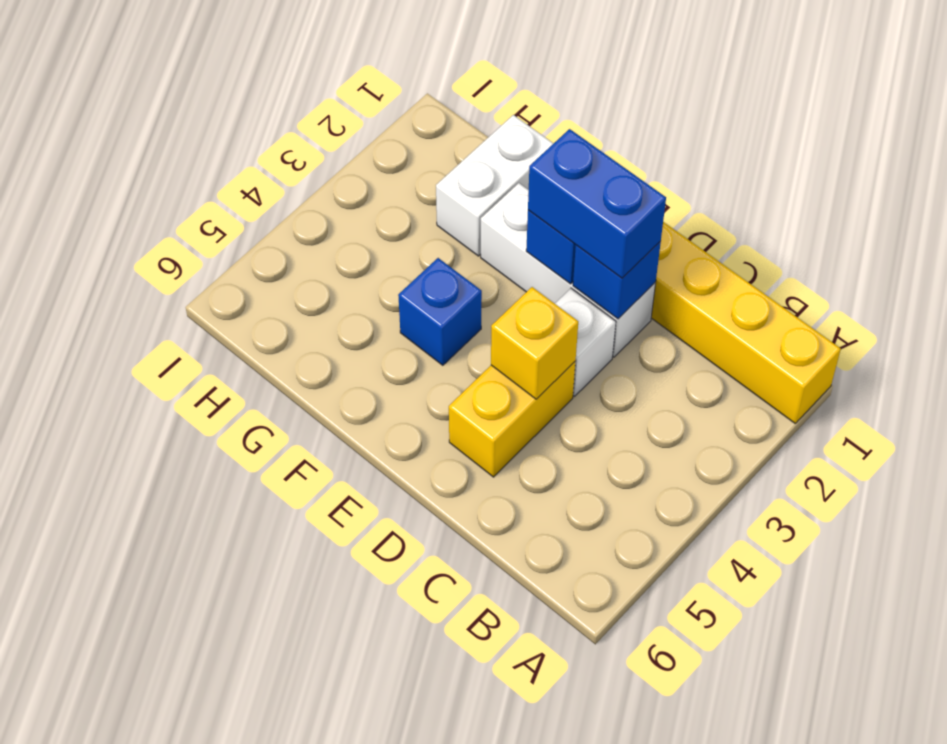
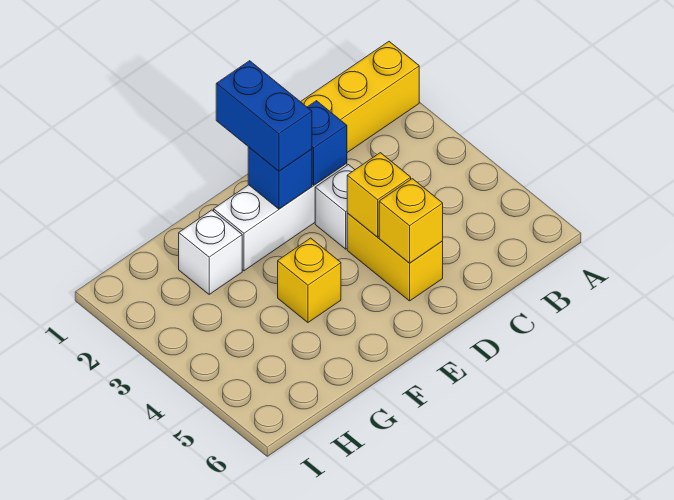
blue 1x2 brick [528,129,666,278] -> blue 1x2 brick turned to [216,61,312,171]
none -> yellow 1x1 brick [379,179,443,263]
blue 1x1 brick [398,258,482,365] -> yellow 1x1 brick [278,238,341,322]
white 1x2 brick [436,115,554,256] -> white 1x1 brick [179,210,242,294]

